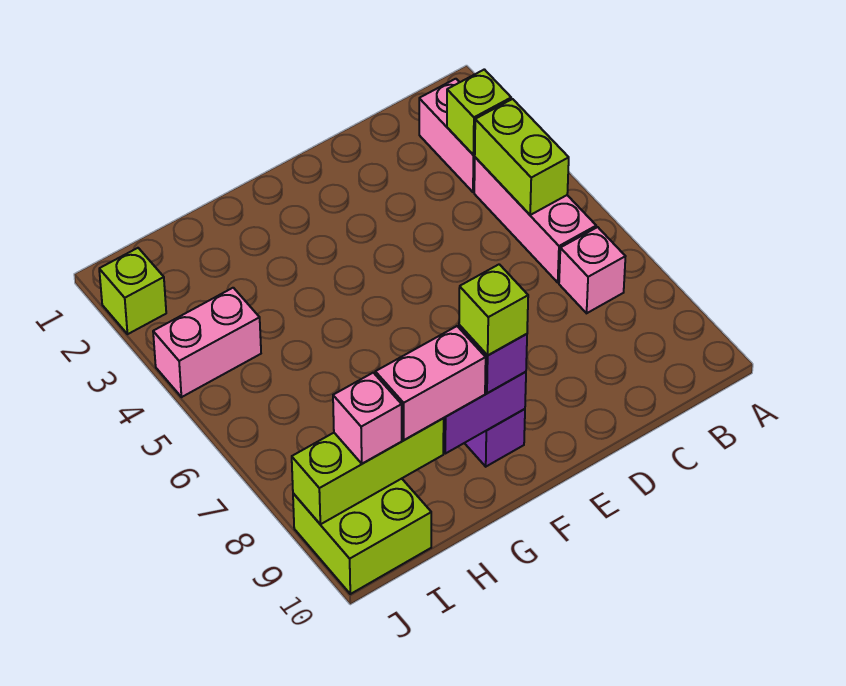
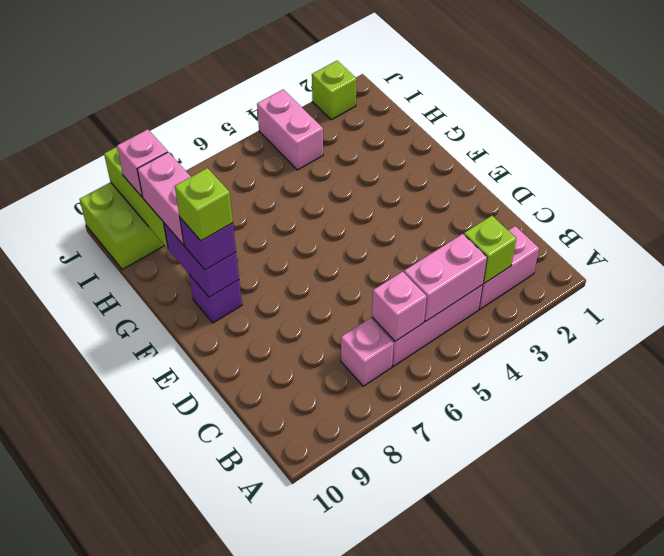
lime 1x2 brick [475,99,569,215] -> pink 1x2 brick [404,234,487,322]
none -> pink 1x1 brick [372,272,427,341]

